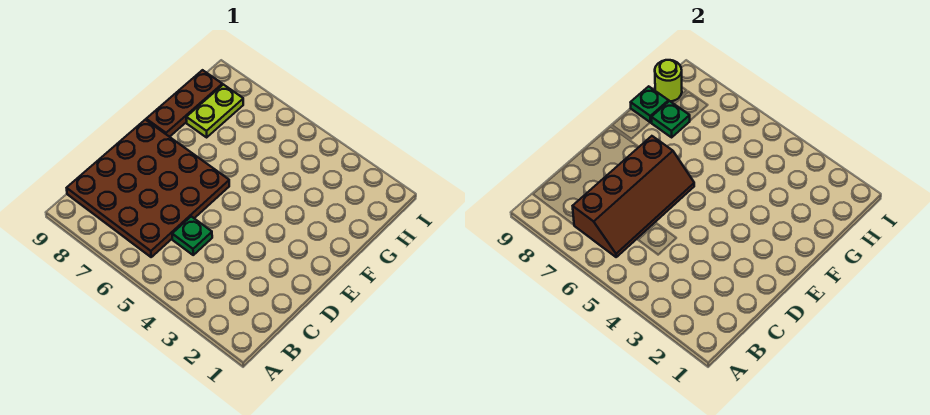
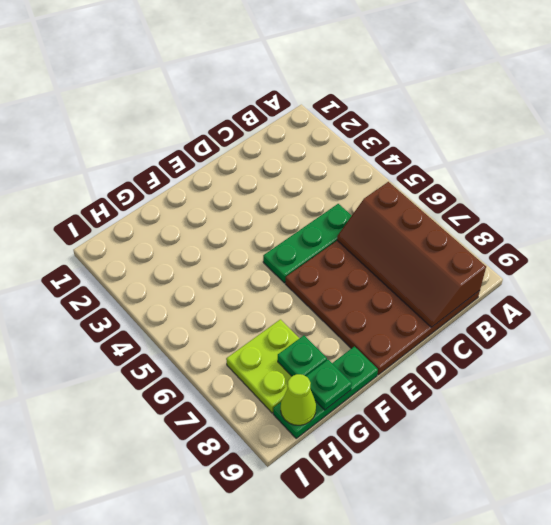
brown 2x4 slope [573,136,694,257] -> brown 2x4 slope turned to [337,182,486,328]
green 1x1 plate [172,216,212,255] -> green 1x3 plate [263,204,352,283]
brown 1x3 plate [146,70,222,137] -> green 1x3 plate [273,347,378,438]
lime 1x2 plate [186,85,243,137] -> lime 2x2 plate [226,319,299,413]
lime 1x1 round brick [655,60,682,101] -> lime 1x1 cone [281,374,316,425]

